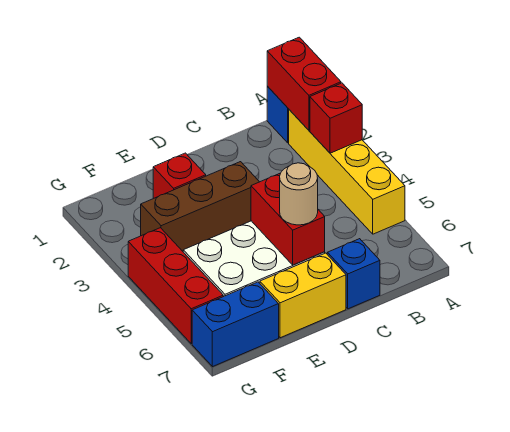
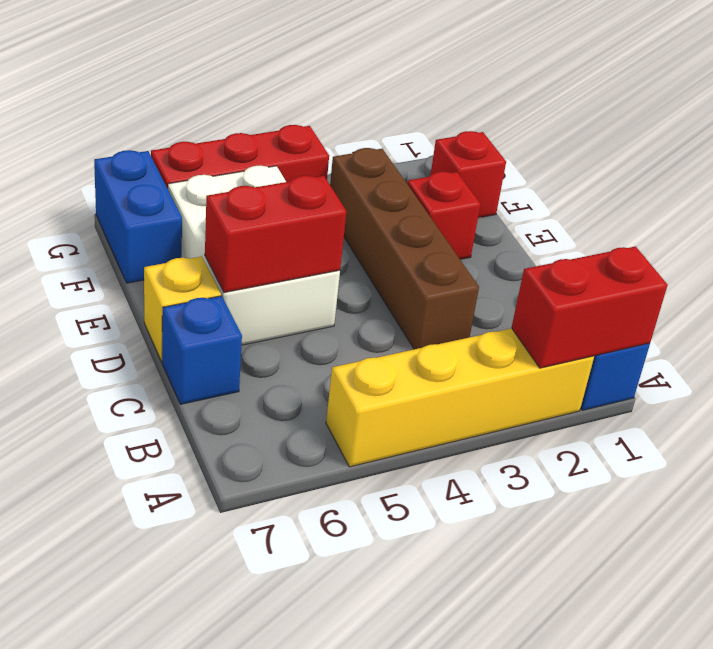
red 1x1 brick [310,83,362,153] -> red 1x1 brick moved to [431,131,506,218]
brown 1x3 brick [141,162,259,251] -> brown 1x4 brick [330,148,479,349]
tan 1x1 round brick [280,163,318,225] -> none
yellow 1x2 brick [260,253,346,338] -> yellow 1x1 brick [144,257,221,362]

